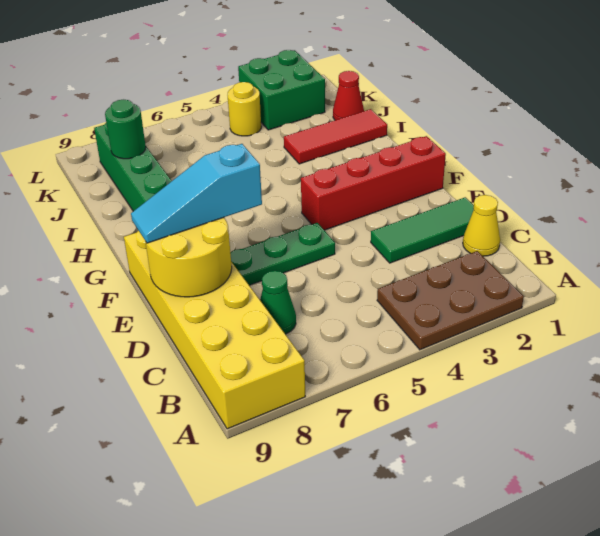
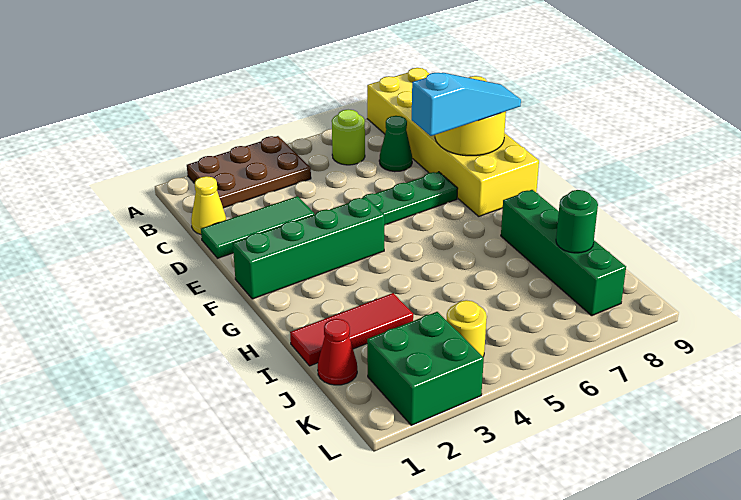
none -> lime 1x1 round brick [332,110,365,165]
red 1x4 brick [301,136,446,230] -> green 1x4 brick [233,197,385,299]

